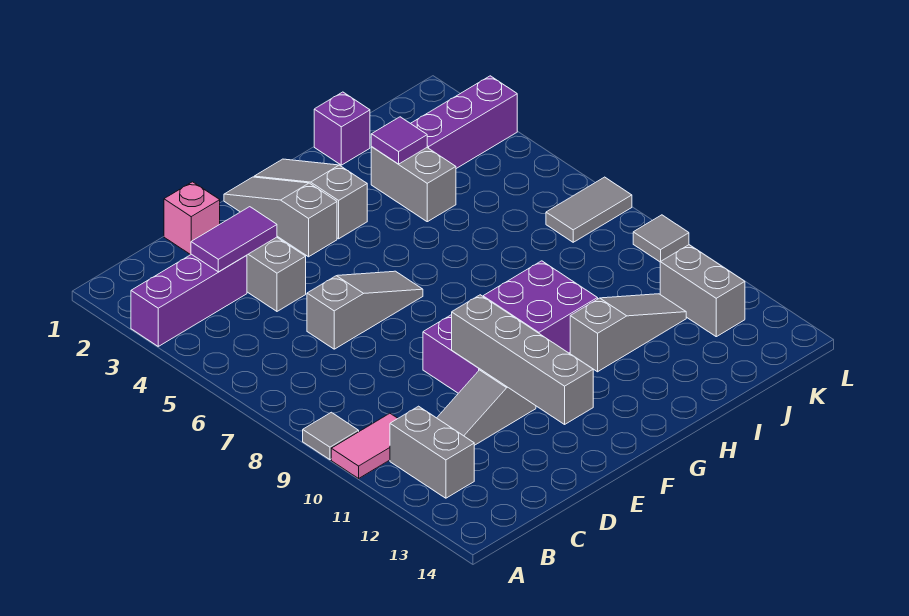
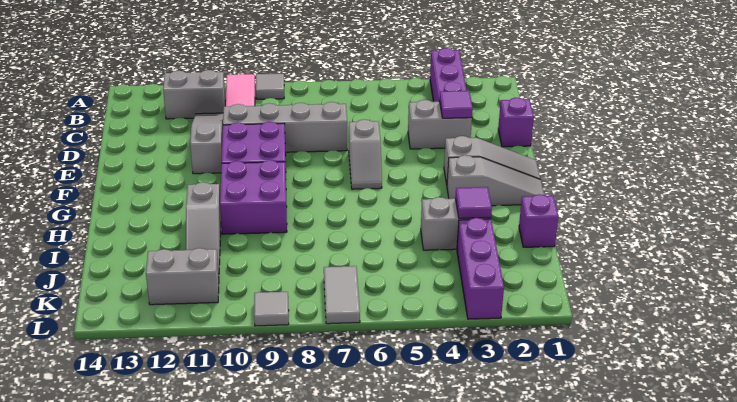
purple 1x2 tile [191,207,277,272] -> purple 1x1 tile [439,91,473,118]
pink 1x1 brick [164,182,220,255] -> purple 1x1 brick [498,98,534,147]
grey 1x3 slope [307,271,423,349] -> grey 1x2 slope [349,119,382,189]
grey 1x4 brick [452,295,593,424] -> grey 1x4 brick moved to [223,102,347,152]

